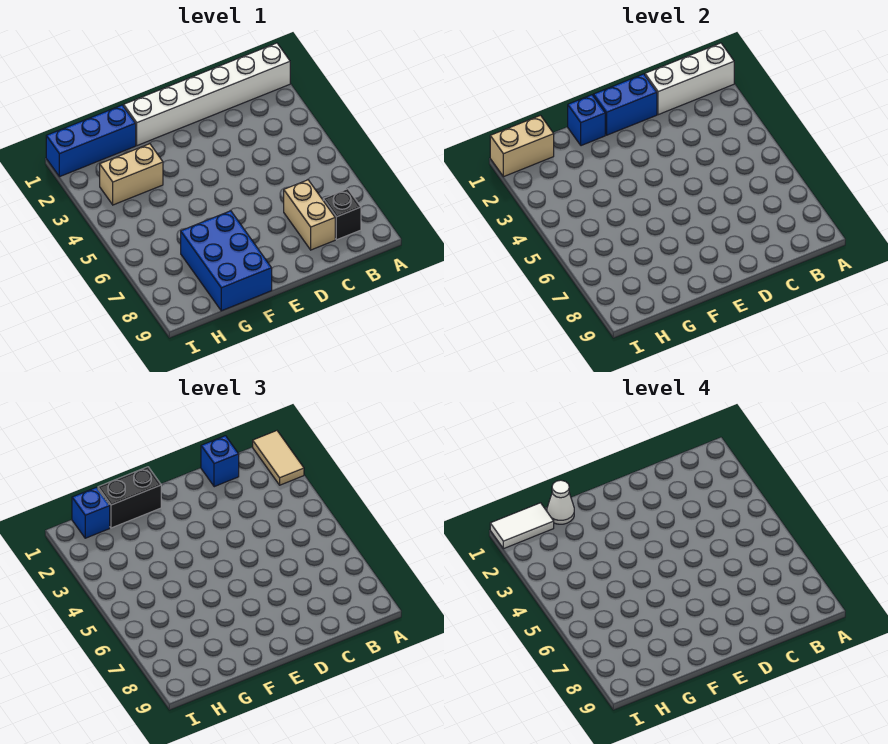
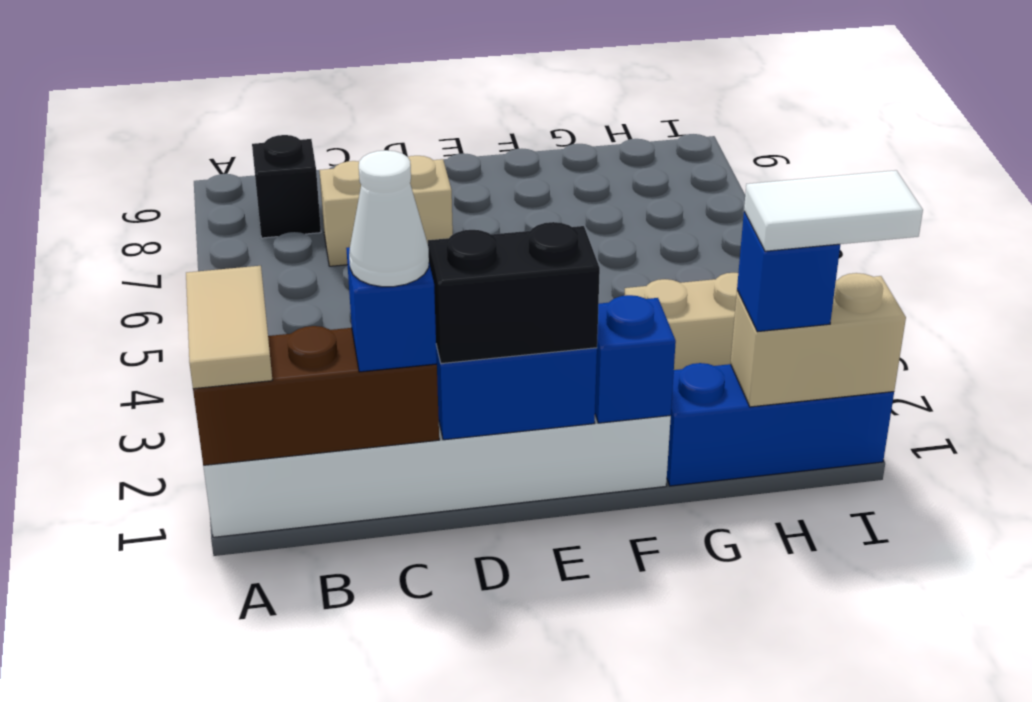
white 1x3 brick [645,43,734,115] -> brown 1x3 brick [193,326,439,465]
tan 1x2 brick [284,180,335,250] -> tan 1x2 brick turned to [320,156,453,266]
black 1x2 brick [98,467,161,528] -> black 1x2 brick moved to [428,222,600,364]
blue 2x3 brick [181,211,272,311] -> none
white 1x1 cone [547,480,574,524] -> white 1x1 cone moved to [349,150,429,287]

